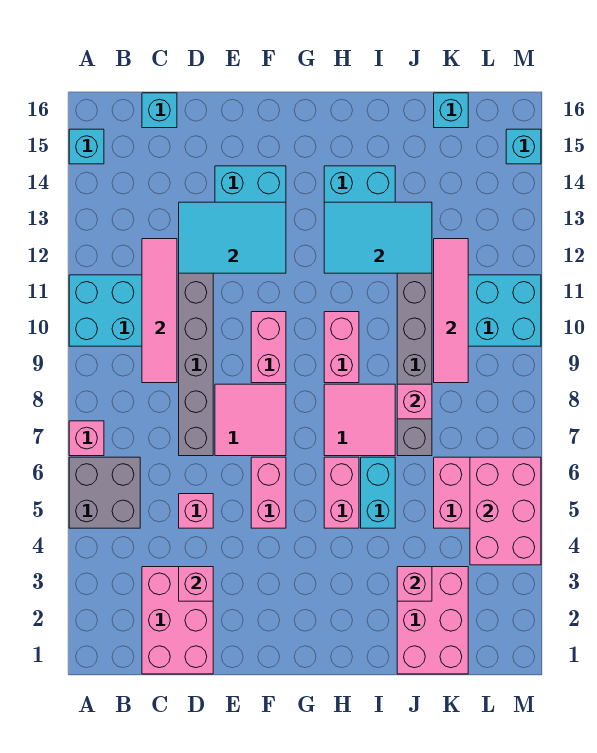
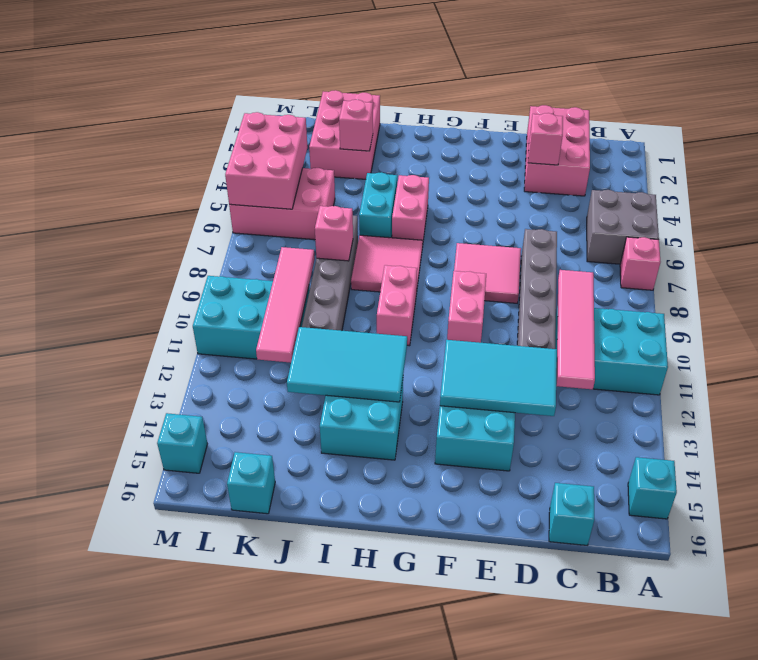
pink 1x1 brick [179,494,213,528] -> none
pink 1x2 brick [251,457,286,528] -> none

